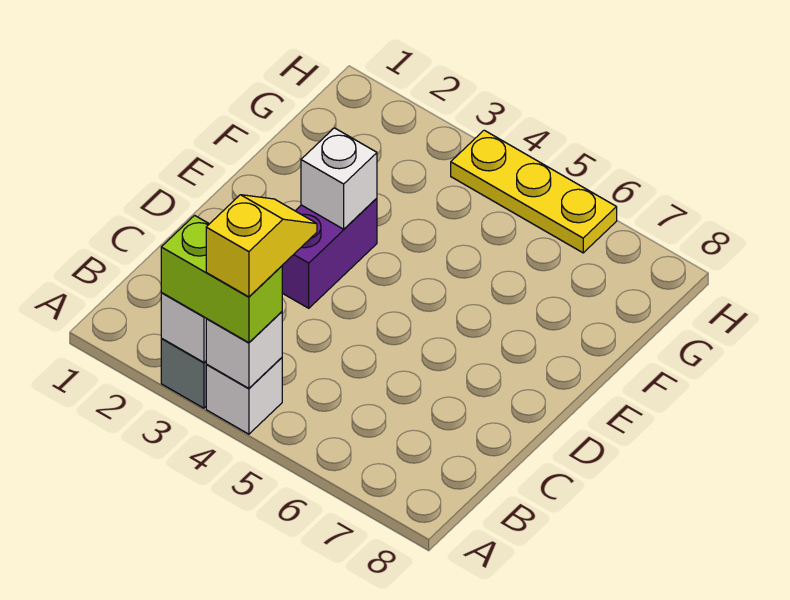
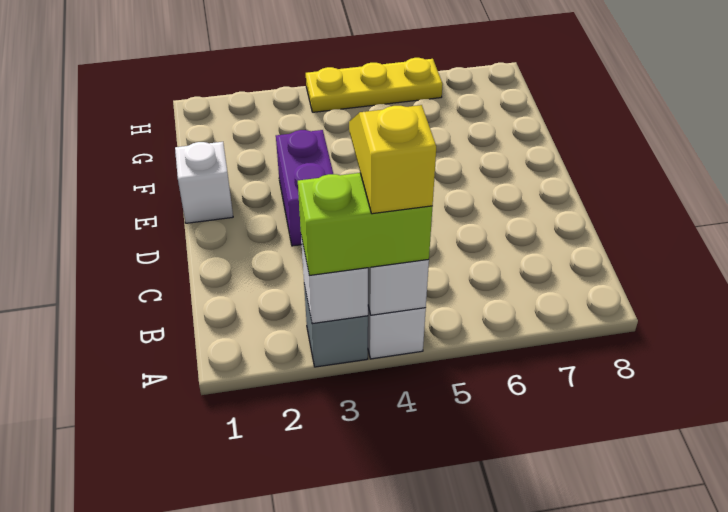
white 1x1 brick [301,128,377,229] -> white 1x1 brick moved to [175,142,233,223]

